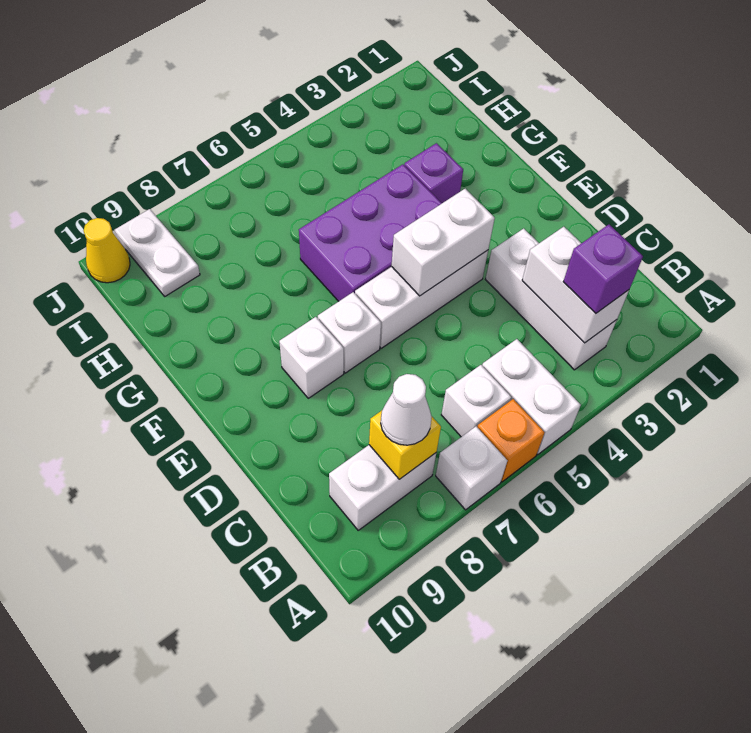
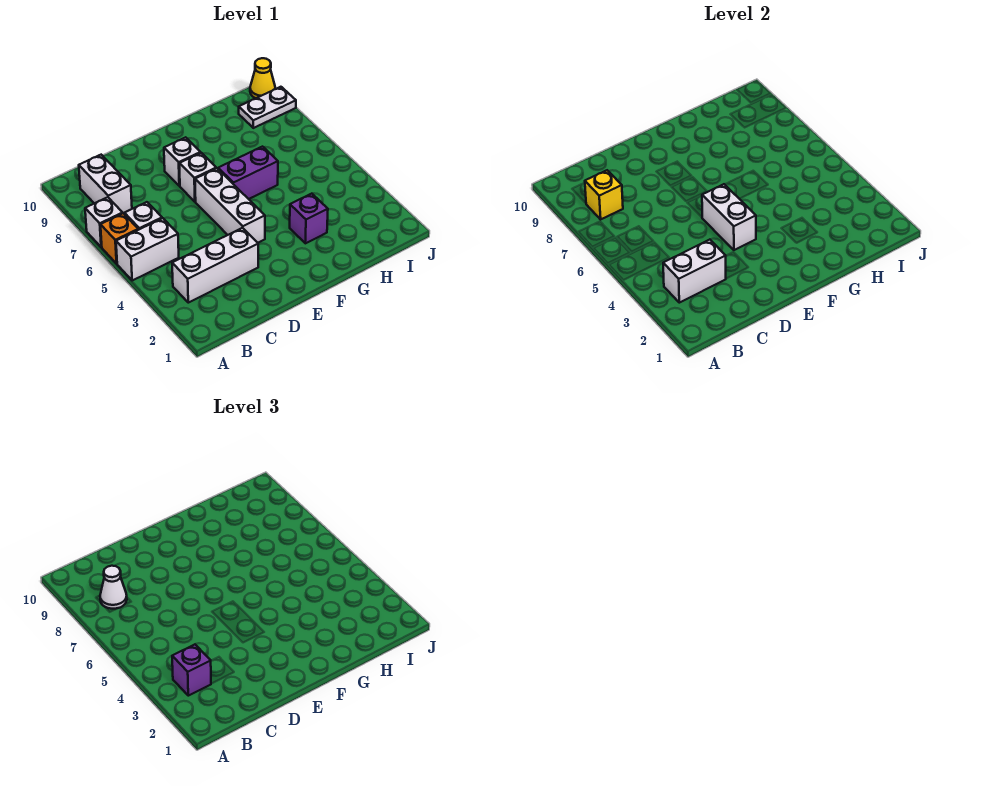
purple 2x3 brick [299,164,442,301] -> purple 1x2 brick [218,147,278,199]

